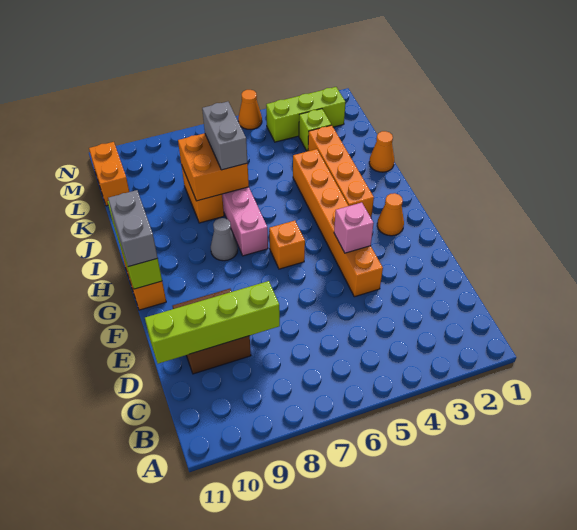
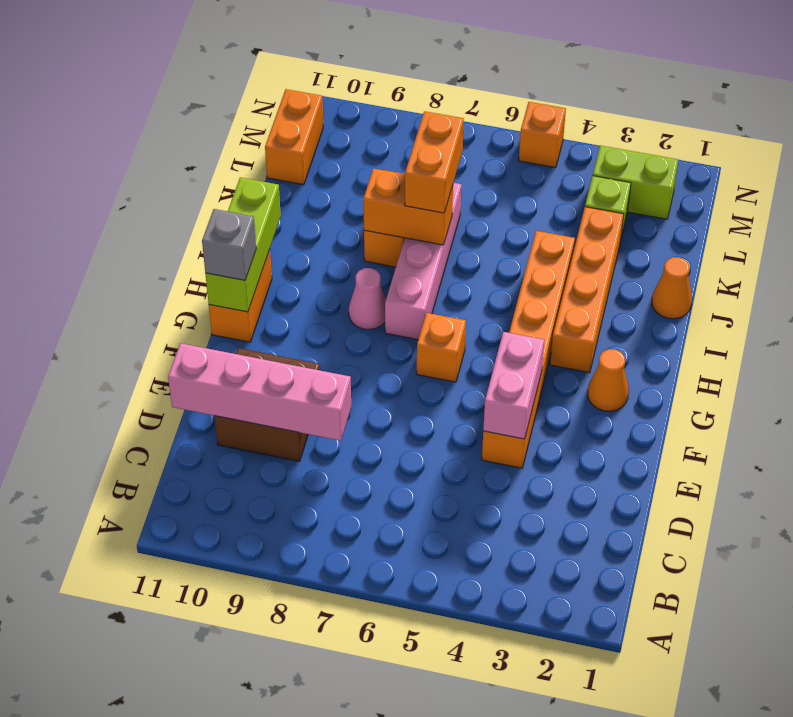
lime 1x4 brick [145,281,280,364] -> pink 1x4 brick [168,343,351,441]
pink 1x1 brick [334,203,374,253] -> pink 1x2 brick [483,332,544,439]
grey 1x2 brick [108,190,158,267] -> grey 1x1 brick [202,209,256,280]
grey 1x1 cone [211,218,238,261] -> pink 1x1 cone [349,268,386,330]
orange 2x2 brick [178,133,249,201] -> orange 1x2 brick [363,168,453,245]
grey 1x2 brick [202,102,248,170] -> orange 1x2 brick [405,111,464,213]
lime 1x3 brick [266,87,345,142] -> lime 1x2 brick [593,145,678,219]
orange 1x1 cone [238,90,262,129] -> orange 1x1 brick [519,102,566,168]

